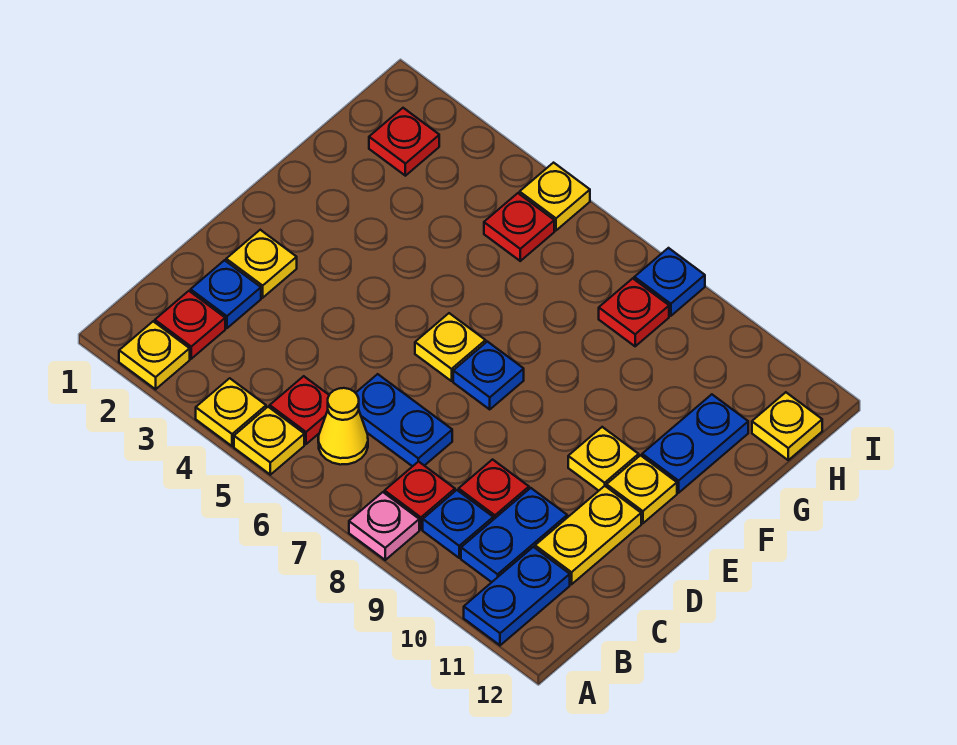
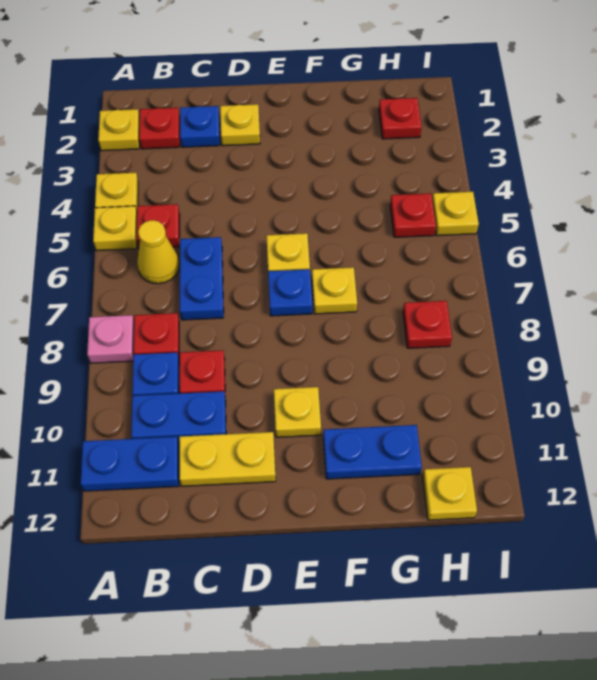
yellow 1x1 plate [606,455,677,523] -> yellow 1x1 plate moved to [312,267,357,314]
blue 1x1 plate [634,248,705,316] -> none

